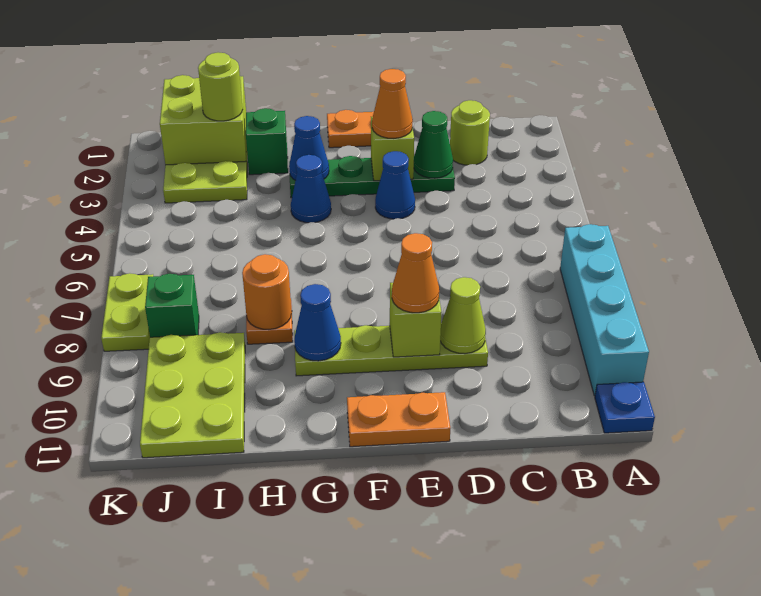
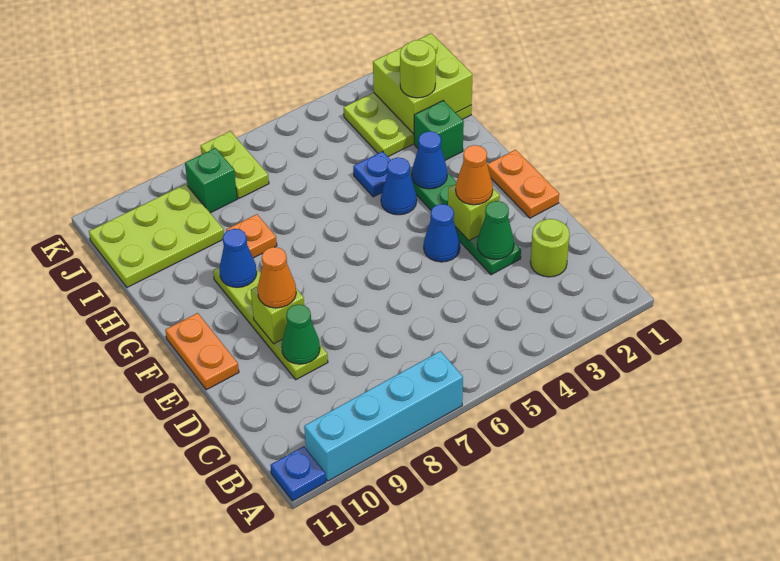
lime 1x1 cone [440,277,486,354] -> green 1x1 cone [282,304,320,364]
none -> blue 1x1 plate [353,151,390,197]
orange 1x1 round brick [242,254,291,330] -> none
lime 1x2 plate [101,273,153,351] -> lime 1x2 plate turned to [201,131,269,198]

